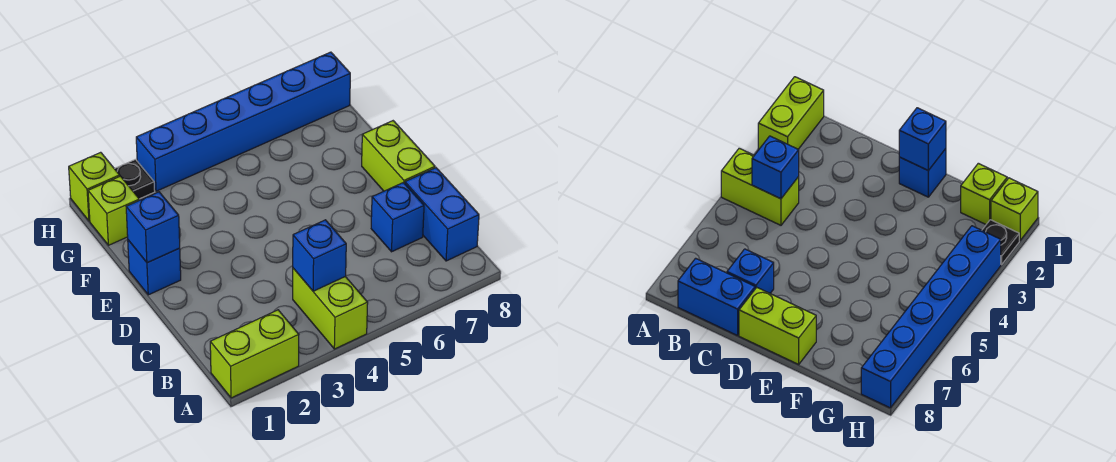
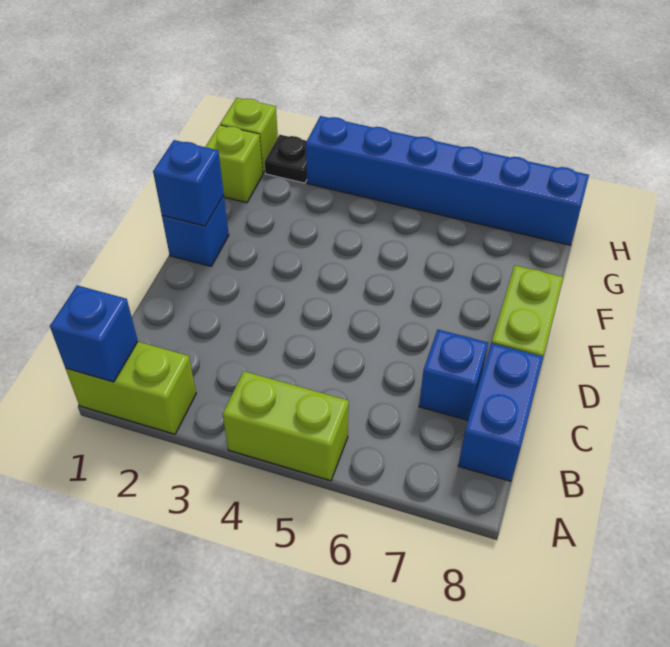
lime 1x2 brick [293,268,368,349] -> lime 1x2 brick turned to [222,371,349,481]
blue 1x1 brick [293,220,346,291] -> blue 1x1 brick moved to [50,285,138,382]

